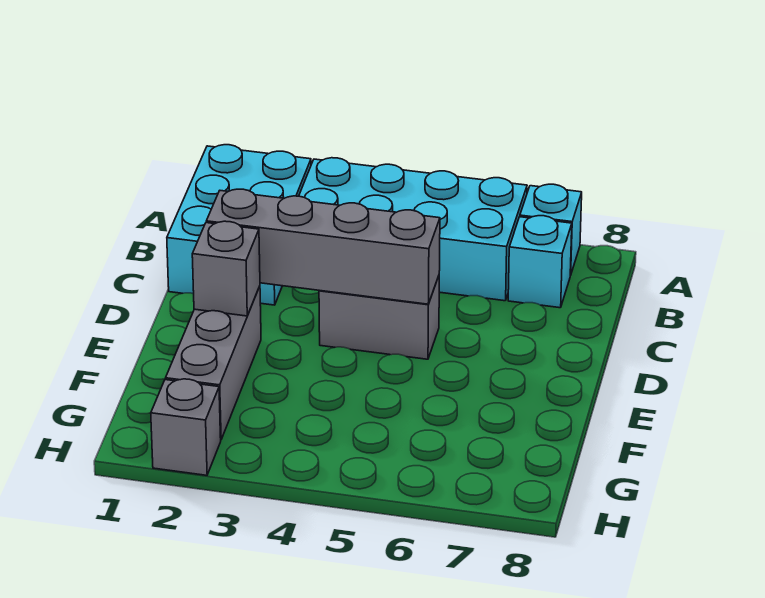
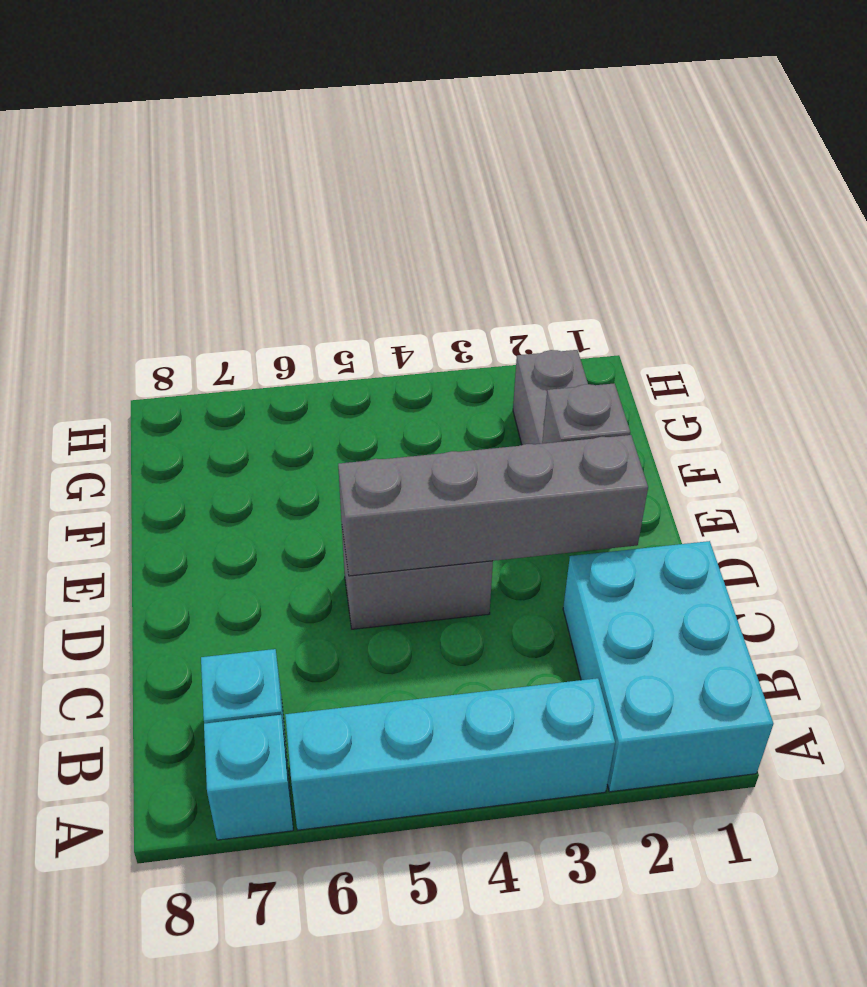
cyan 2x4 brick [299,158,527,301] -> cyan 1x4 brick [285,678,615,830]
grey 1x1 brick [151,379,221,475] -> none

